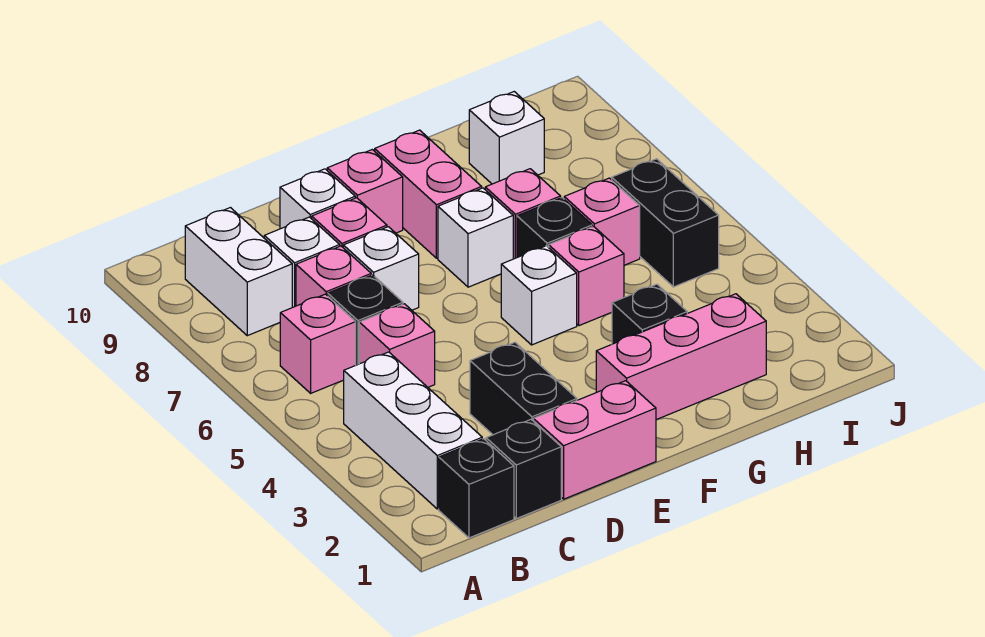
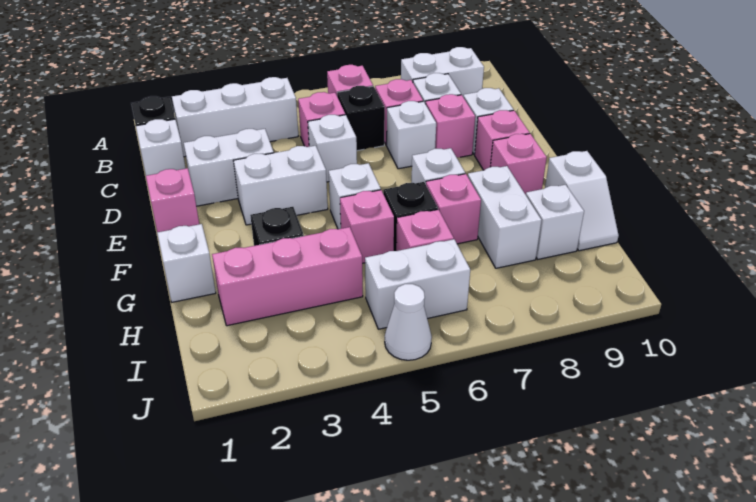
black 1x1 brick [486,420,561,519] -> white 1x1 brick [136,119,186,176]
pink 1x2 brick [533,381,656,499] -> pink 1x1 brick [146,168,199,232]
black 1x2 brick [470,342,577,435] -> white 1x2 brick [184,129,274,206]
none -> white 1x1 brick [308,115,357,182]
none -> white 1x2 brick [233,146,328,225]
pink 1x3 brick [596,294,766,420] -> pink 1x3 brick turned to [212,227,363,326]
pink 1x2 brick [375,130,482,258] -> pink 1x1 brick [490,134,547,195]
none -> white 1x1 brick [157,224,216,302]
none -> white 1x2 brick [468,166,541,268]
none -> white 1x2 slope [545,151,619,251]
black 1x2 brick [612,159,719,287] -> white 1x2 brick [365,239,470,329]
none -> white 1x1 cone [385,284,432,360]

